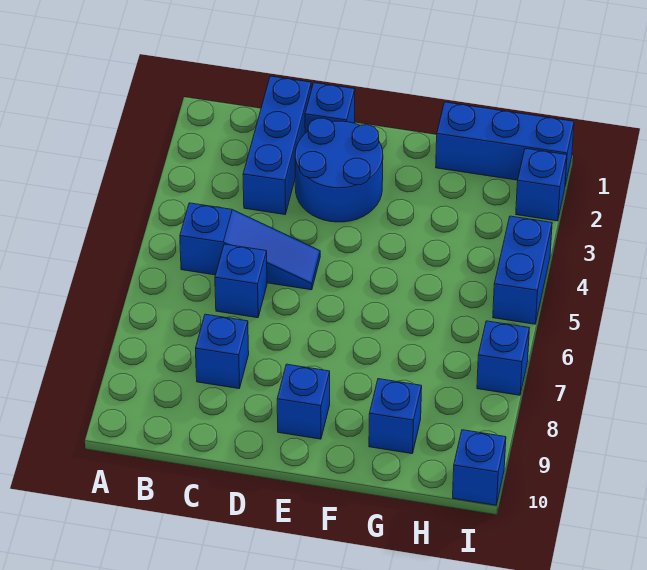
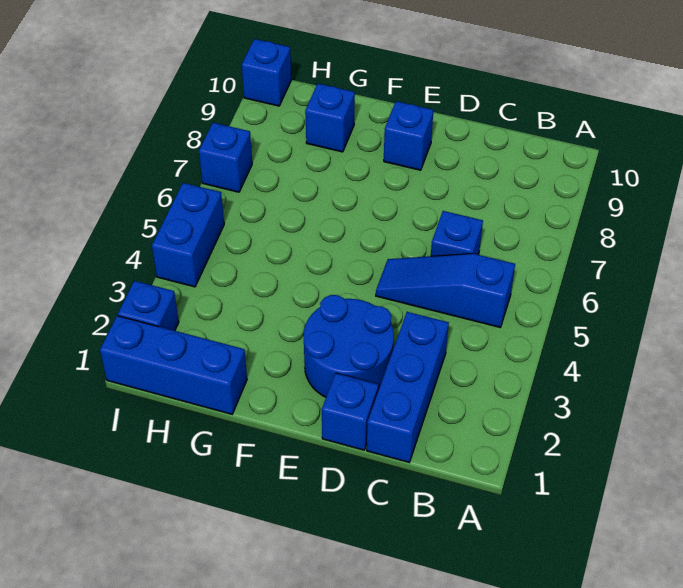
blue 1x1 brick [196,314,249,389] -> none

